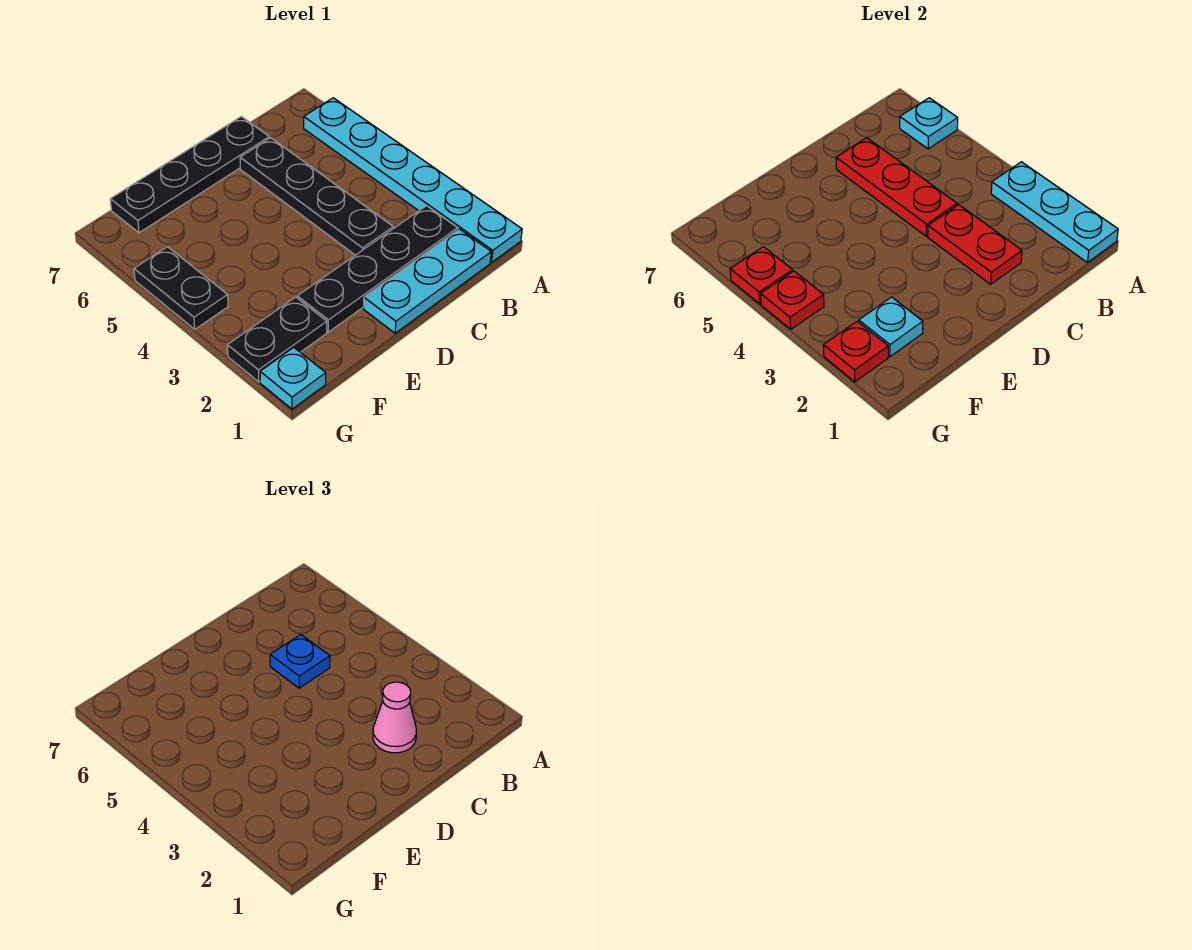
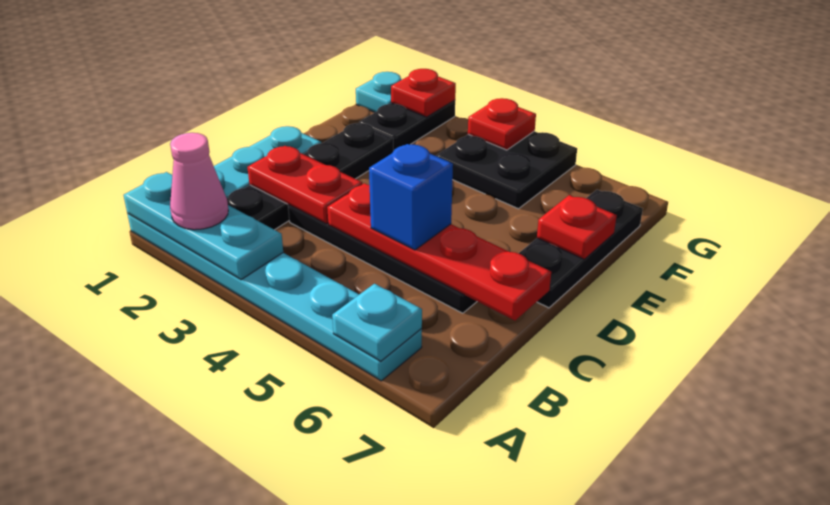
pink 1x1 cone [373,682,416,753] -> pink 1x1 cone moved to [170,133,228,230]
red 1x3 plate [836,138,957,236] -> red 1x4 plate [327,183,551,321]
blue 1x1 plate [270,635,330,688] -> blue 1x1 brick [369,144,453,250]
black 1x4 plate [110,117,269,233] -> black 1x3 plate [519,190,643,308]
cyan 1x1 plate [859,297,923,357] -> none
black 1x2 plate [134,247,228,329] -> black 2x2 plate [436,131,577,209]
red 1x1 plate [730,247,793,304] -> red 1x1 plate moved to [537,195,617,259]

